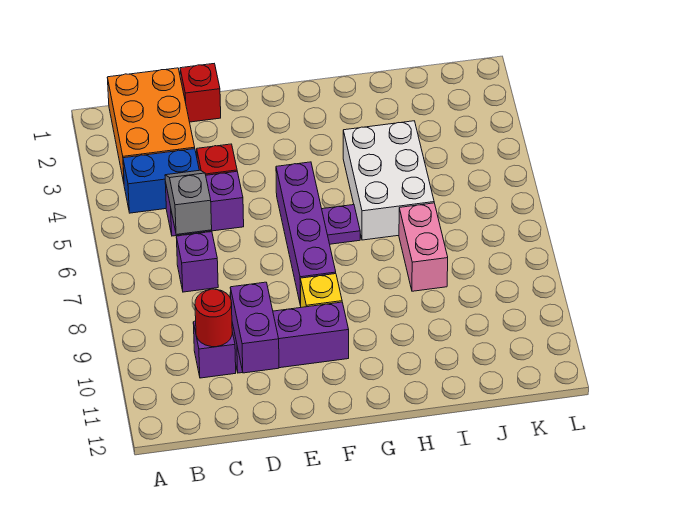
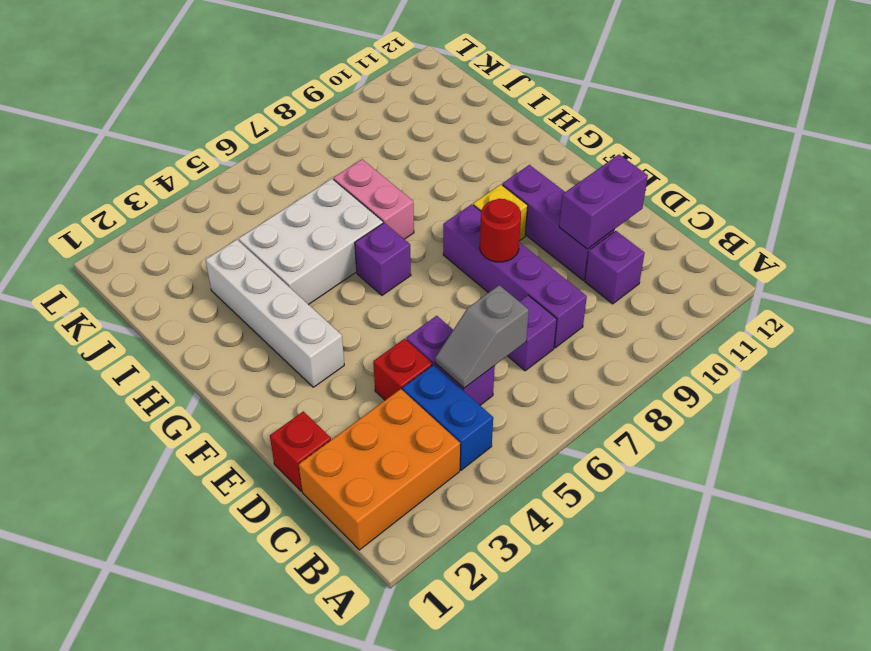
red 1x1 round brick [195,289,232,347] -> red 1x1 round brick moved to [480,199,521,262]
none -> white 1x4 brick [206,240,344,387]
purple 1x4 brick [276,162,336,306] -> purple 1x4 brick turned to [443,204,587,348]
purple 1x1 plate [322,205,360,244] -> purple 1x1 brick [355,223,411,295]
pink 1x2 brick [399,203,448,291] -> pink 1x2 brick turned to [333,159,414,239]

